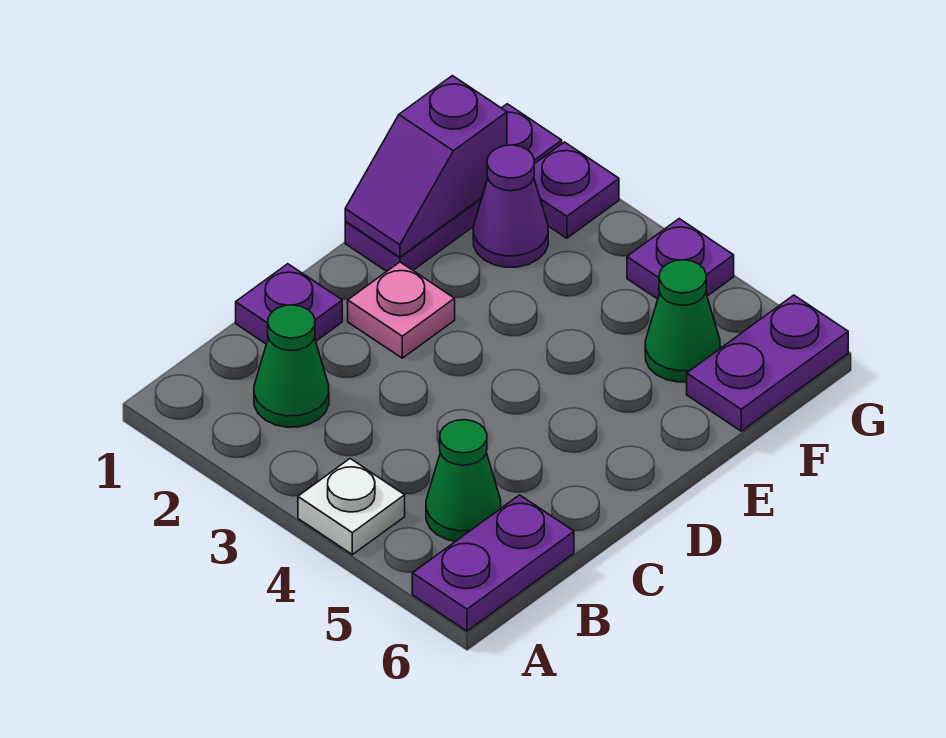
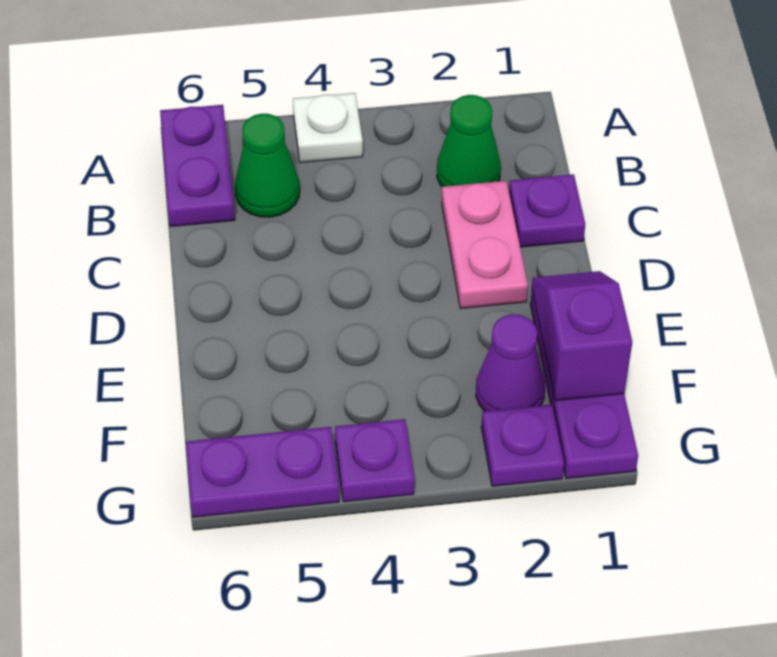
pink 1x1 plate [348,262,455,358] -> pink 1x2 plate [442,181,528,309]
green 1x1 cone [645,260,720,382] -> none
purple 1x2 plate [687,295,848,431] -> purple 1x2 plate turned to [186,427,339,517]

